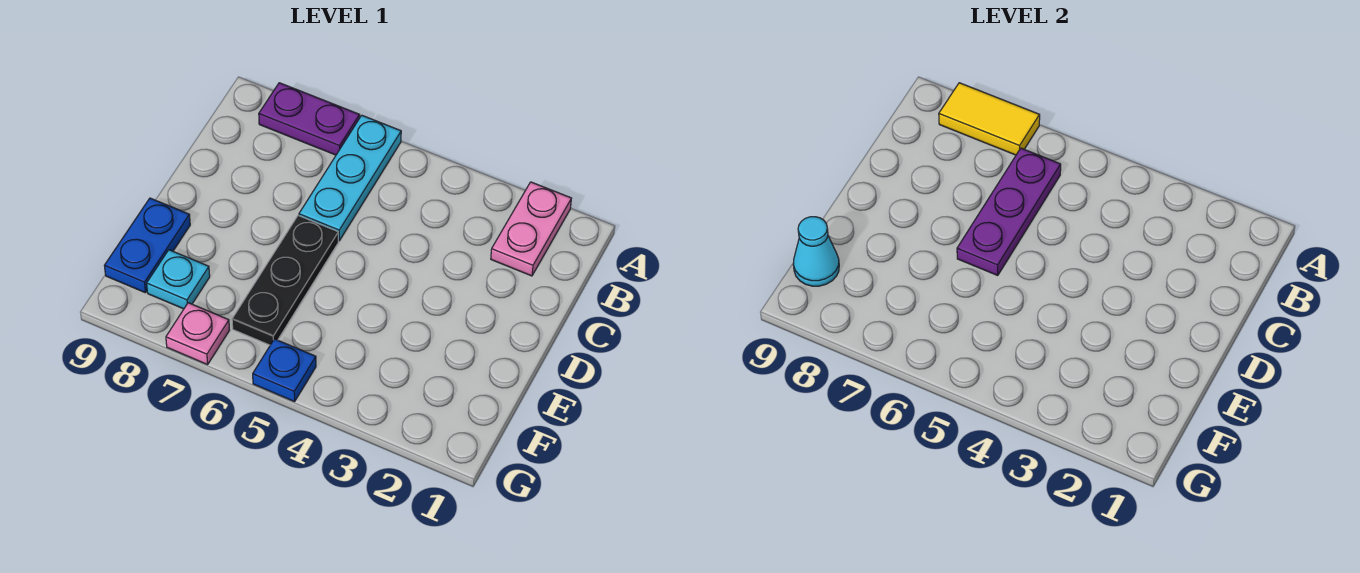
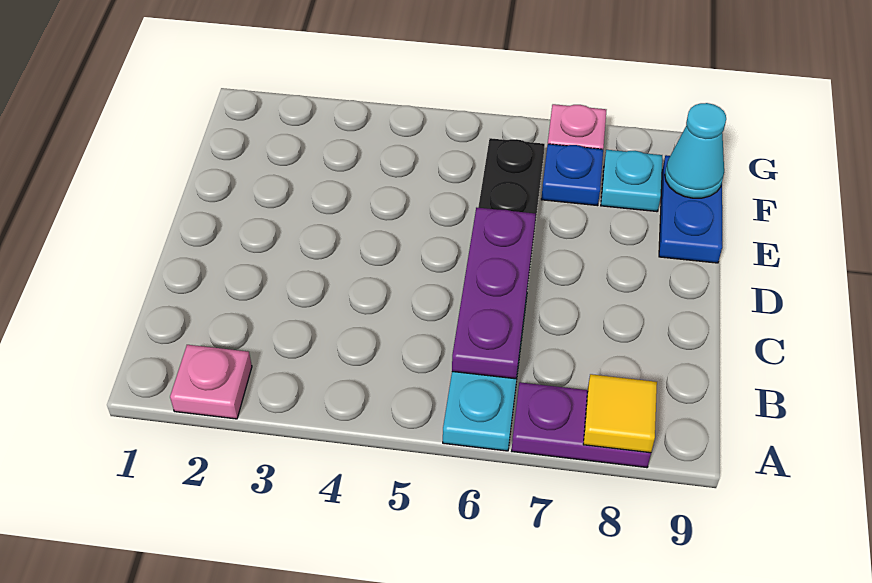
pink 1x2 plate [491,182,571,276] -> pink 1x1 plate [170,345,252,419]
yellow 1x2 tile [939,83,1040,155] -> yellow 1x1 tile [583,374,657,453]
blue 1x1 plate [253,339,316,402] -> blue 1x1 plate moved to [541,144,603,206]

